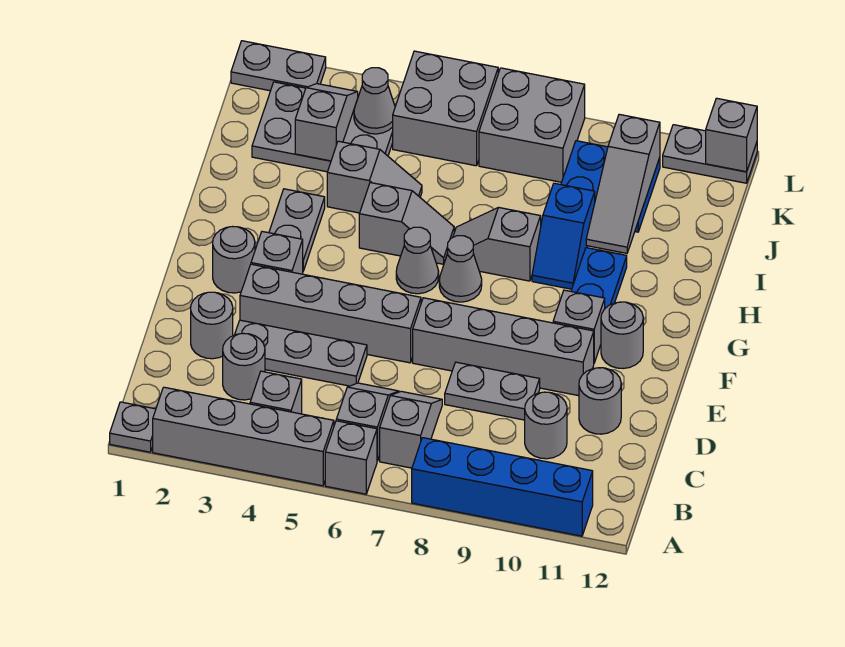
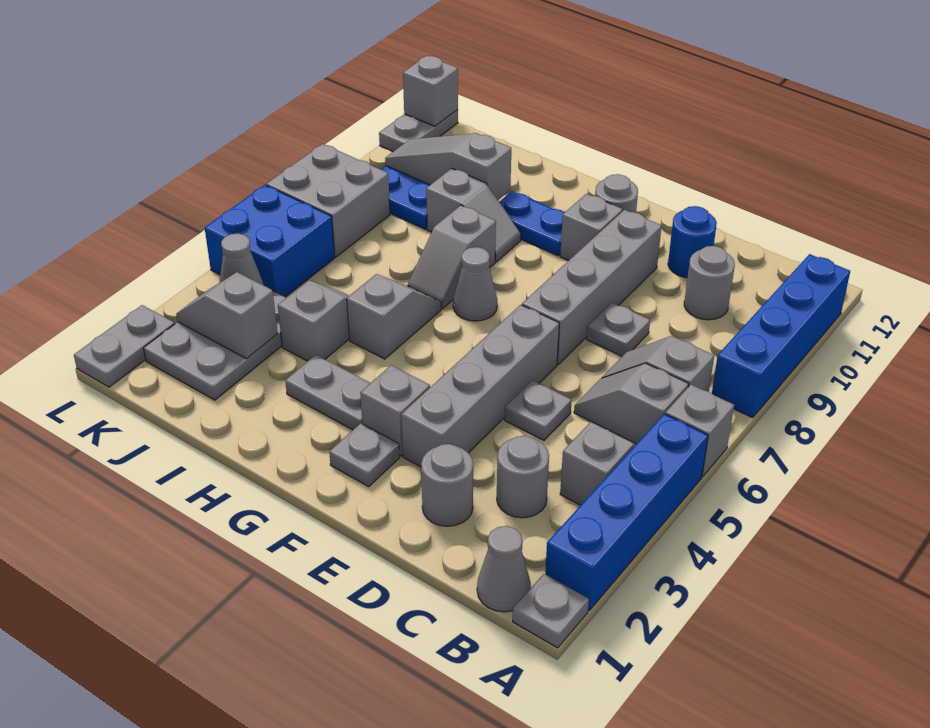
grey 1x4 brick [153,387,334,486] -> blue 1x4 brick [545,414,708,610]
grey 1x3 plate [235,320,367,386] -> grey 1x1 plate [505,380,572,440]
grey 1x2 plate [445,362,540,420] -> grey 1x1 plate [587,302,650,356]
grey 1x1 round brick [579,368,621,434] -> blue 1x1 round brick [668,206,717,278]
grey 1x1 round brick [213,227,255,293] -> grey 1x1 plate [329,423,400,487]
grey 1x1 cone [396,227,439,294] -> grey 1x1 cone moved to [477,526,531,612]
blue 1x2 slope [532,183,595,289] -> grey 1x2 slope [426,168,521,262]
grey 1x3 slope [586,114,660,253] -> grey 1x3 slope turned to [385,133,511,200]
grey 2x2 brick [393,51,498,166] -> blue 2x2 brick [205,185,335,297]

